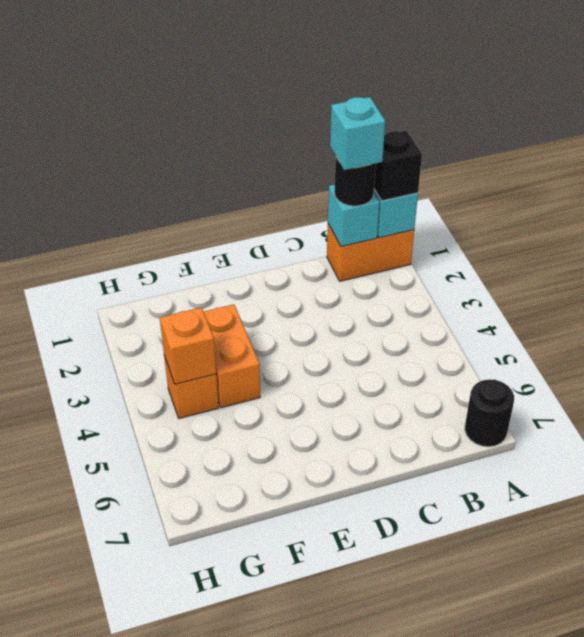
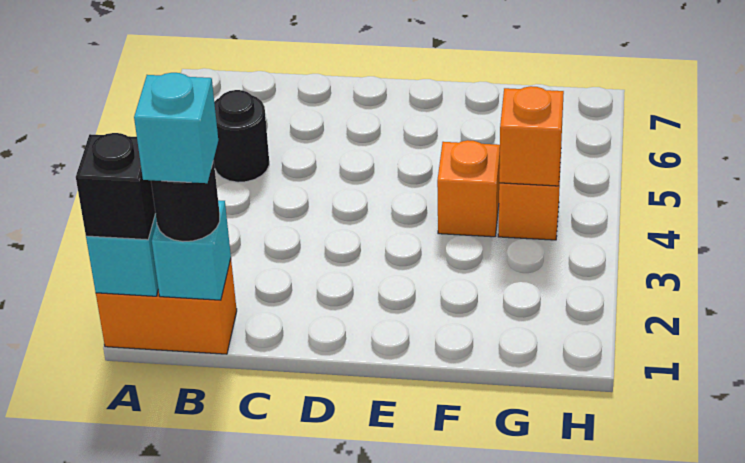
black 1x1 round brick [465,379,514,447] -> black 1x1 round brick moved to [214,90,269,182]
orange 1x2 brick [204,304,260,408] -> orange 1x1 brick [437,140,500,237]

